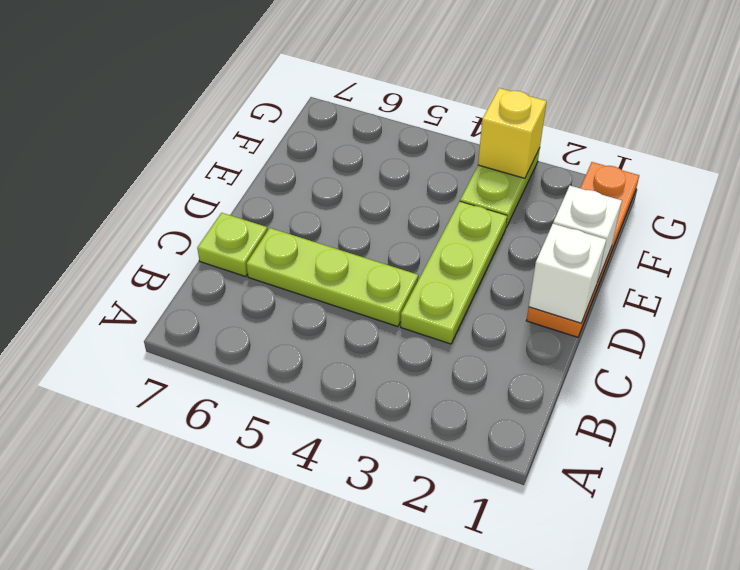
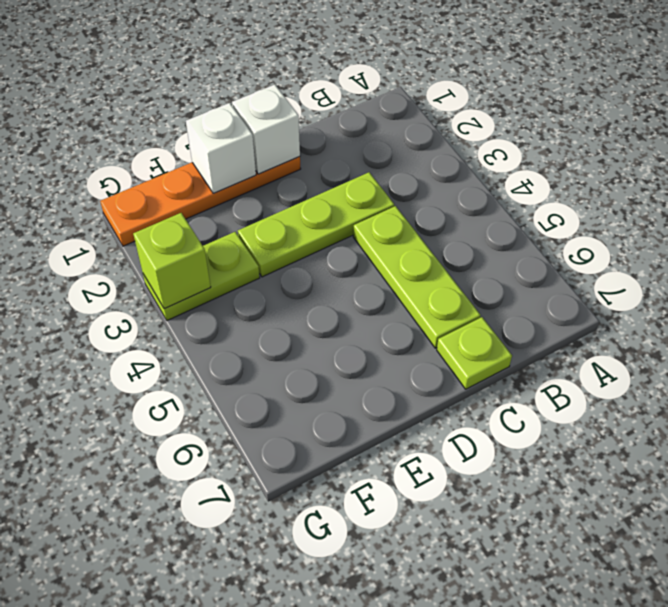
yellow 1x1 brick [478,88,547,178] -> lime 1x1 brick [133,213,211,309]

